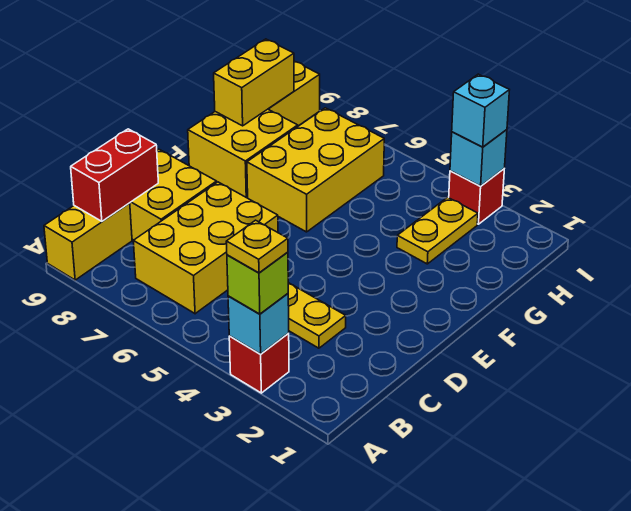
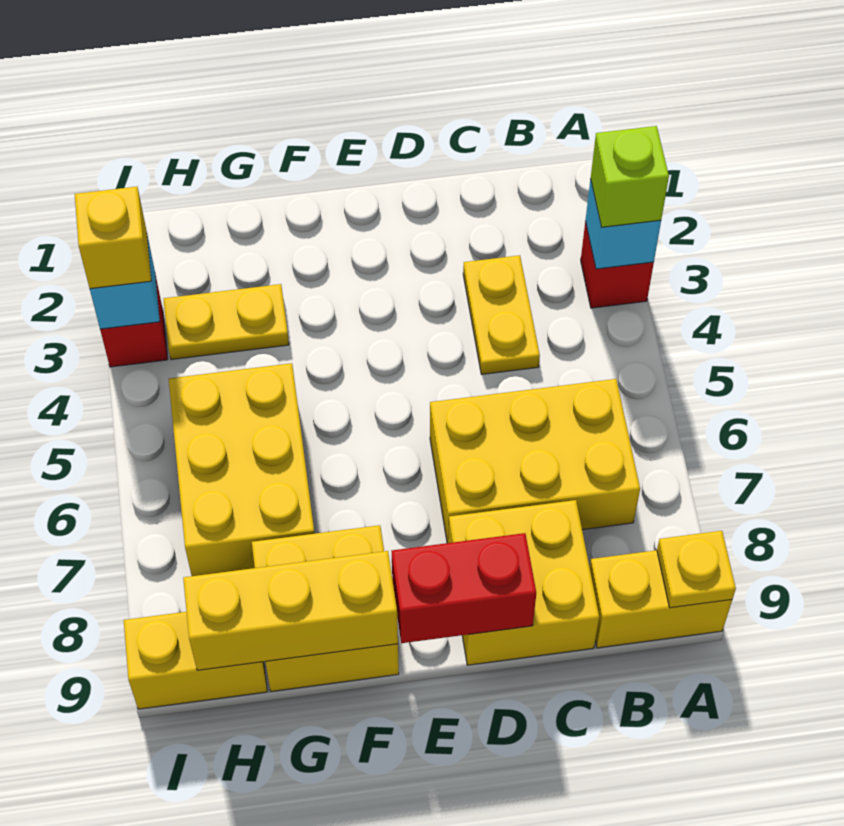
yellow 1x1 plate [226,220,288,273] -> yellow 1x1 plate moved to [657,531,736,608]
red 1x2 brick [71,129,158,221] -> red 1x2 brick moved to [392,533,536,643]
yellow 2x3 brick [247,108,384,232] -> yellow 2x3 brick turned to [169,363,314,576]
yellow 1x2 brick [214,39,294,126] -> yellow 1x3 brick [183,551,398,670]
cyan 1x1 brick [452,74,509,147] -> yellow 1x1 brick [75,187,151,289]

